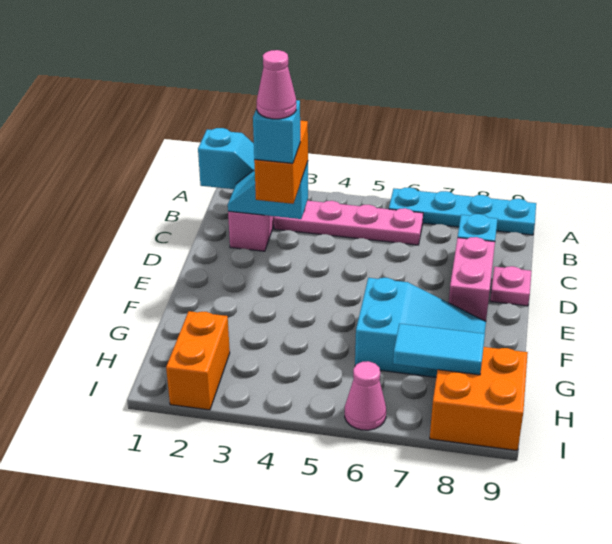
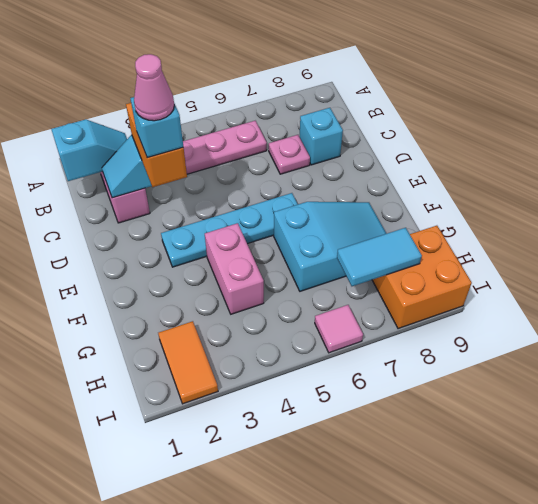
cyan 1x4 plate [389,187,536,235] -> cyan 1x4 plate moved to [161,193,298,267]
pink 1x2 brick [449,237,495,321] -> pink 1x2 brick moved to [205,223,264,314]
pink 1x1 plate [490,266,531,306] -> pink 1x1 plate moved to [269,135,310,174]
orange 1x2 brick [166,311,230,410] -> orange 1x2 tile [158,321,218,404]
pink 1x1 cone [345,361,386,430] -> pink 1x1 tile [315,305,363,353]

